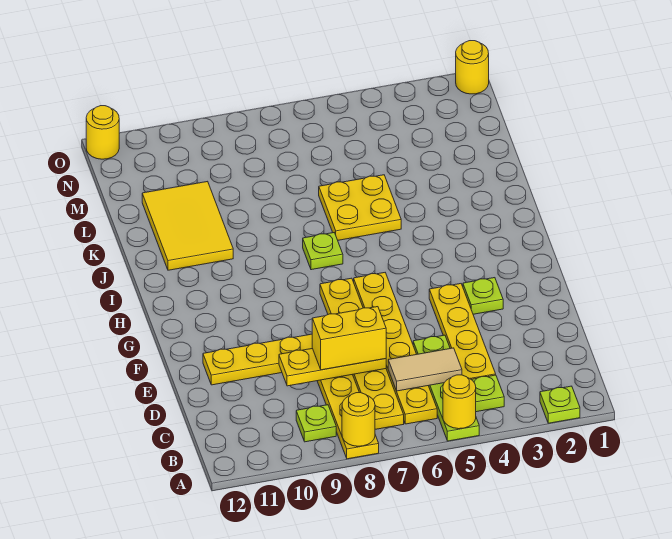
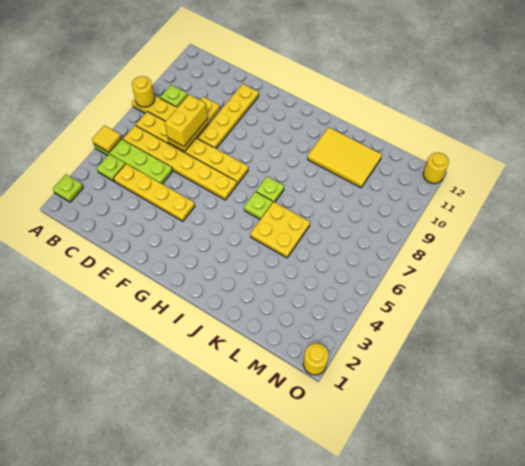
yellow 1x1 round brick [443,375,476,429] -> yellow 1x1 tile [92,125,121,152]
tan 1x2 tile [388,348,462,391] -> none
lime 1x1 plate [463,278,503,314] -> lime 1x1 plate moved to [244,192,273,220]

